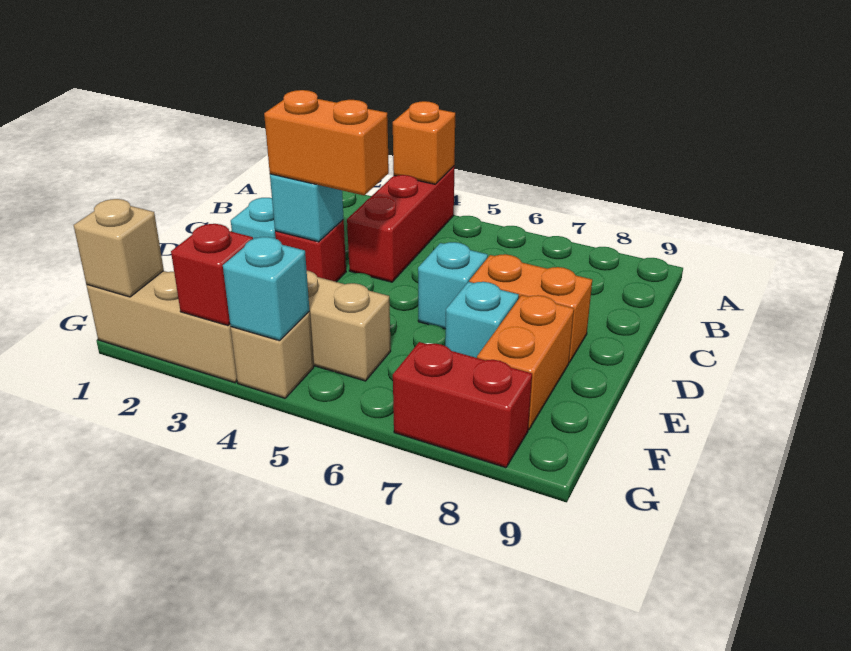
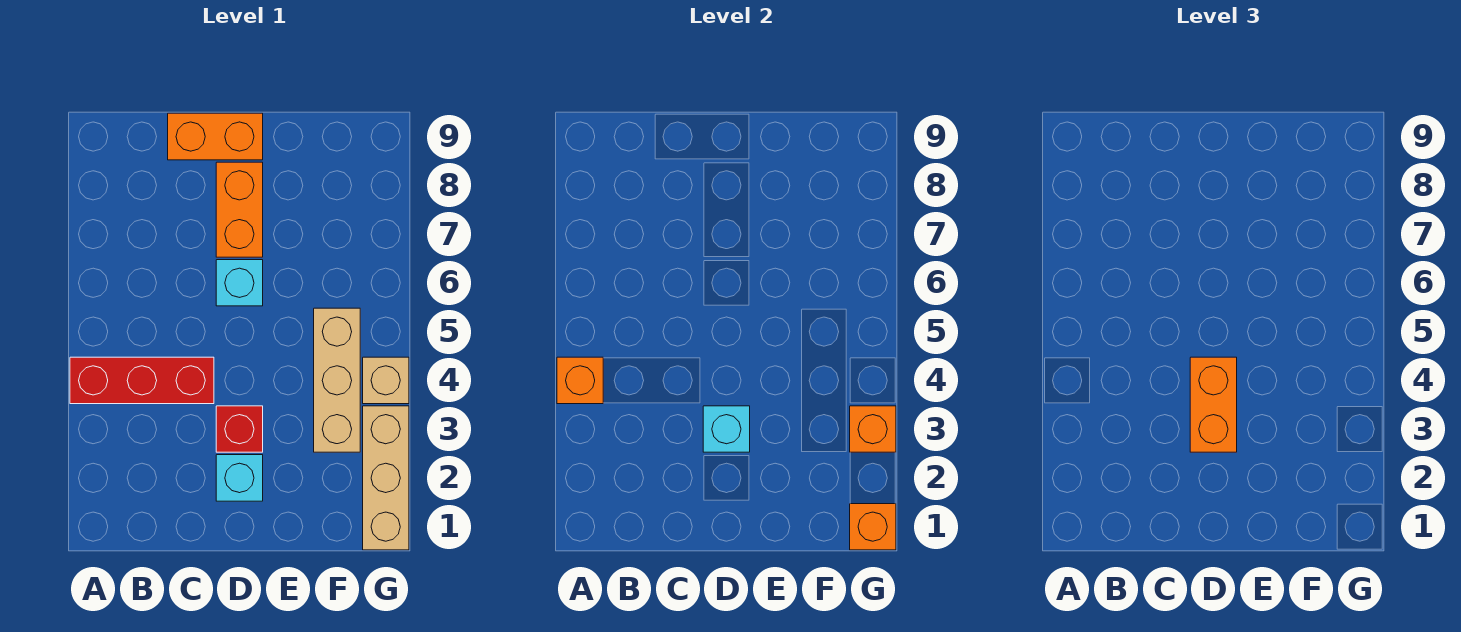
cyan 1x1 brick [445,282,519,358] -> none
orange 1x2 brick [477,295,574,430] -> orange 1x2 brick moved to [168,113,263,160]
tan 1x1 brick [74,199,164,297] -> orange 1x1 brick [850,504,896,550]
red 1x1 brick [171,224,253,326] -> orange 1x1 brick [850,406,896,452]
cyan 1x1 brick [223,237,310,341] -> none
red 1x2 brick [393,342,532,468] -> none

